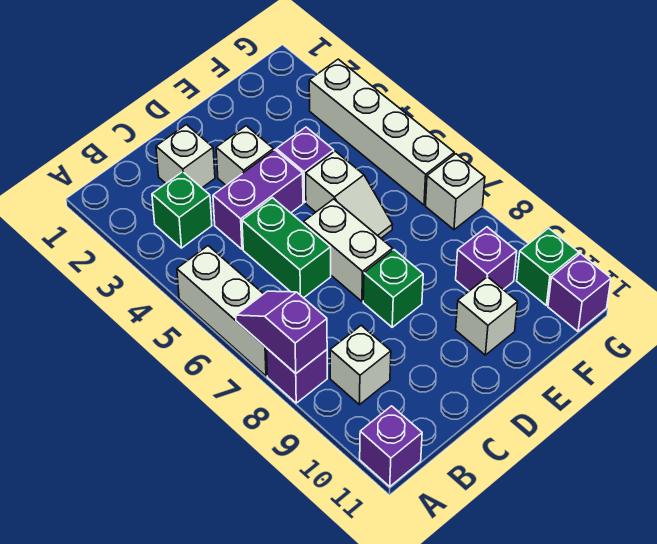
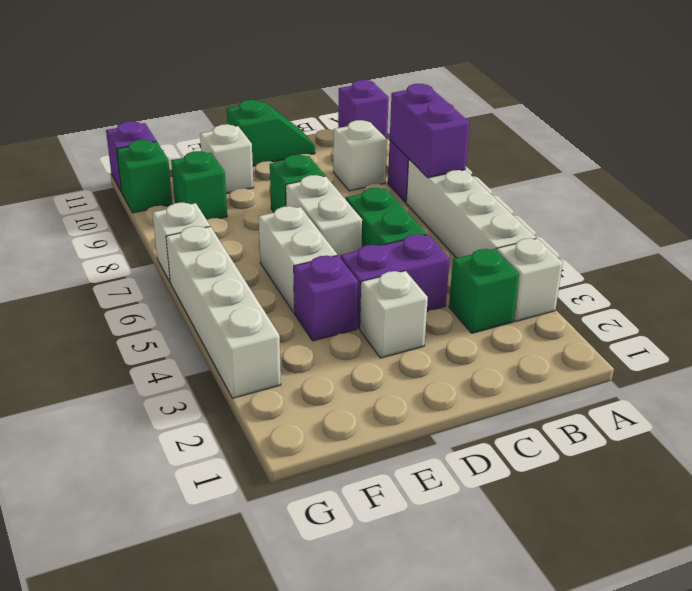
white 1x3 brick [177,246,267,376] -> white 1x4 brick [406,159,536,258]
purple 1x2 slope [236,291,327,373] -> purple 1x2 brick [390,84,470,178]
white 1x1 brick [156,125,215,188] -> white 1x1 brick moved to [497,238,563,322]
none -> green 1x2 slope [227,100,315,166]
white 1x2 slope [306,151,393,238] -> white 1x2 brick [259,206,337,313]
purple 1x1 brick [456,227,517,291] -> green 1x1 brick [171,151,227,220]

